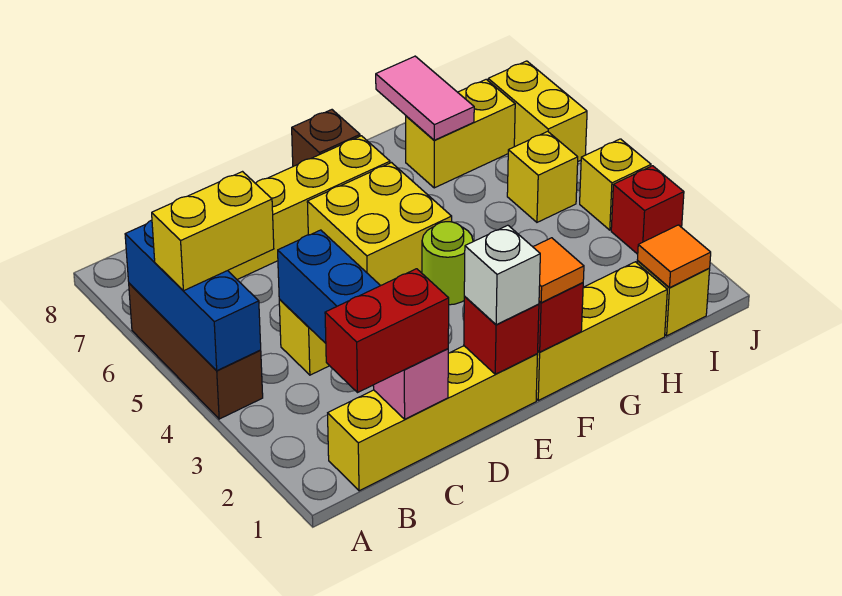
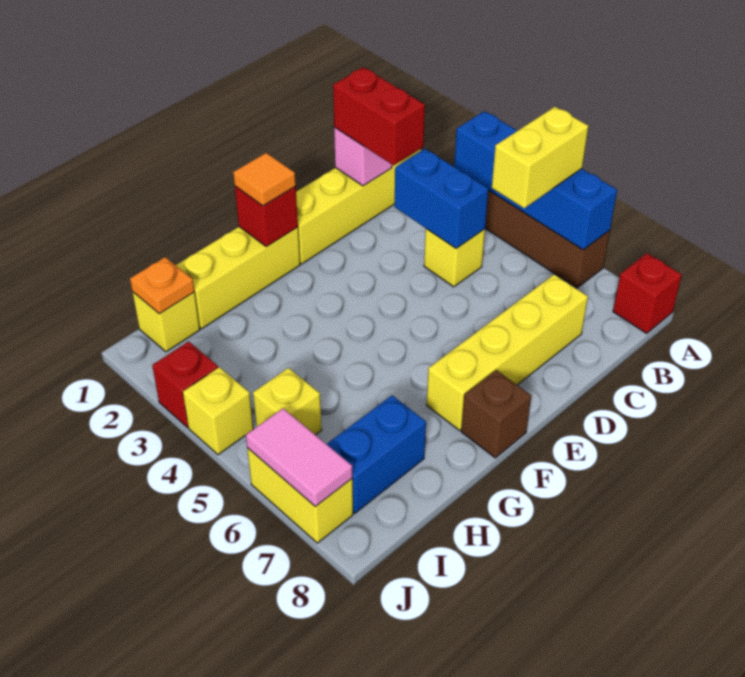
blue 1x3 brick [125,220,261,371] -> blue 1x4 brick [454,111,617,250]
red 1x2 brick [325,269,449,392] -> red 1x2 brick turned to [333,67,425,165]
red 1x1 brick [464,297,539,374] -> red 1x1 brick moved to [613,253,682,333]
white 1x1 brick [464,225,540,325] -> none
yellow 2x2 brick [307,163,452,286] -> none
lime 1x1 round brick [422,222,473,305] -> none
yellow 1x2 brick [406,79,515,188] -> blue 1x2 brick [327,396,426,513]
pink 1x2 tile [376,56,474,140] -> pink 1x2 tile moved to [246,408,352,507]
orange 1x1 tile [637,225,711,288] -> orange 1x1 plate [130,257,194,314]

